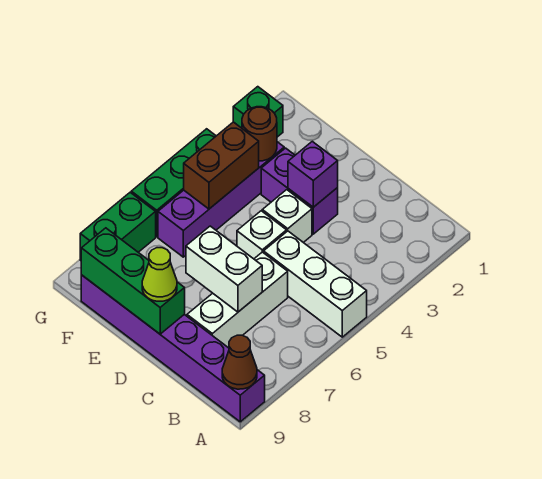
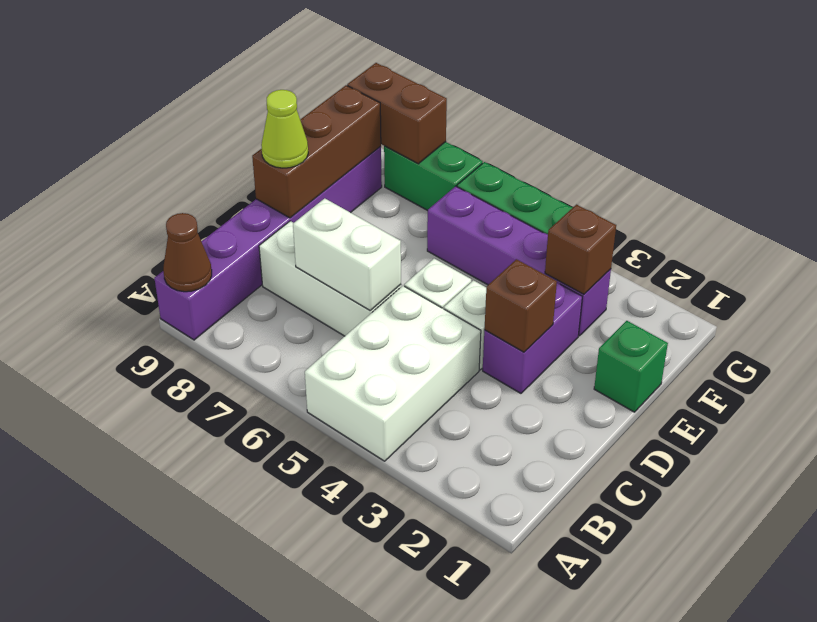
white 1x3 brick [264,231,367,337] -> white 2x3 brick [305,286,481,461]
white 1x2 brick [186,226,262,312] -> white 1x2 brick turned to [293,198,401,311]
purple 1x1 brick [288,141,338,207] -> brown 1x1 brick [484,259,557,352]
green 1x3 brick [81,228,185,334] -> brown 1x3 brick [252,85,381,218]
brown 1x1 round brick [242,107,277,161] -> brown 1x1 brick [545,205,616,294]
brown 1x2 brick [184,122,259,209] -> brown 1x2 brick moved to [347,63,447,164]
green 1x1 brick [233,87,283,137] -> green 1x1 brick moved to [594,321,668,412]

